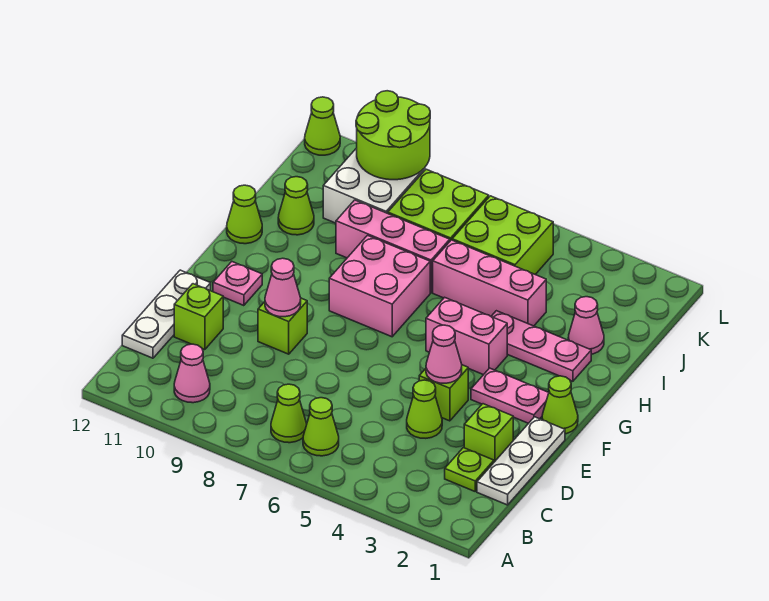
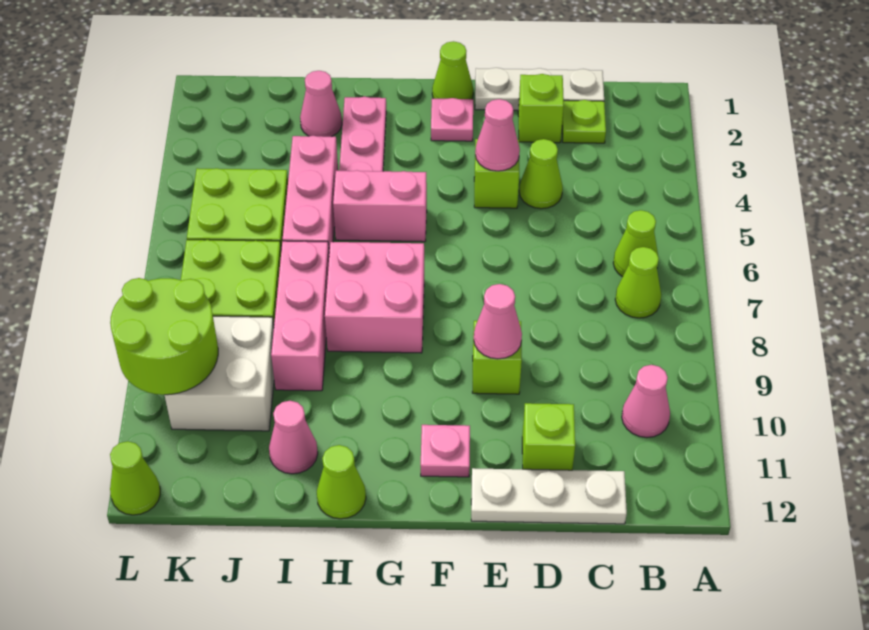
pink 1x2 plate [471,368,549,423] -> pink 1x1 plate [431,98,473,141]
pink 1x2 brick [426,297,507,375] -> pink 1x2 brick turned to [333,170,427,242]
lime 1x1 cone [278,177,314,235] -> pink 1x1 cone [269,401,318,474]

